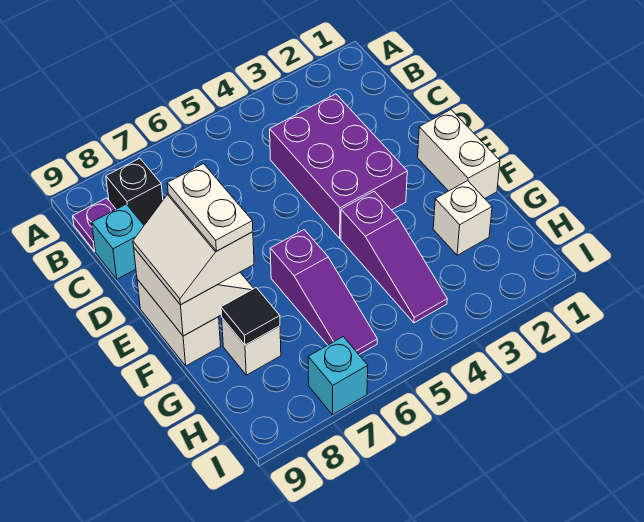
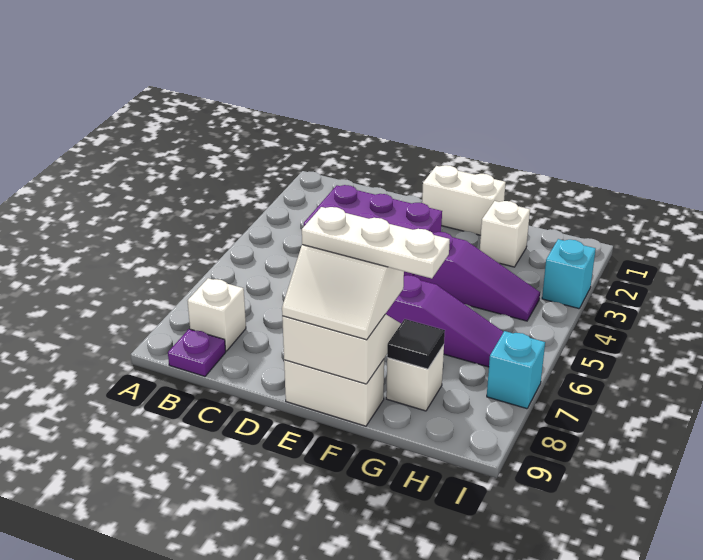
black 1x1 brick [106,158,163,225] -> white 1x1 brick [187,278,246,351]
cyan 1x1 brick [92,204,144,279] -> cyan 1x1 brick moved to [542,239,596,309]
white 1x2 plate [167,164,253,251] -> white 1x3 plate [302,207,450,279]

